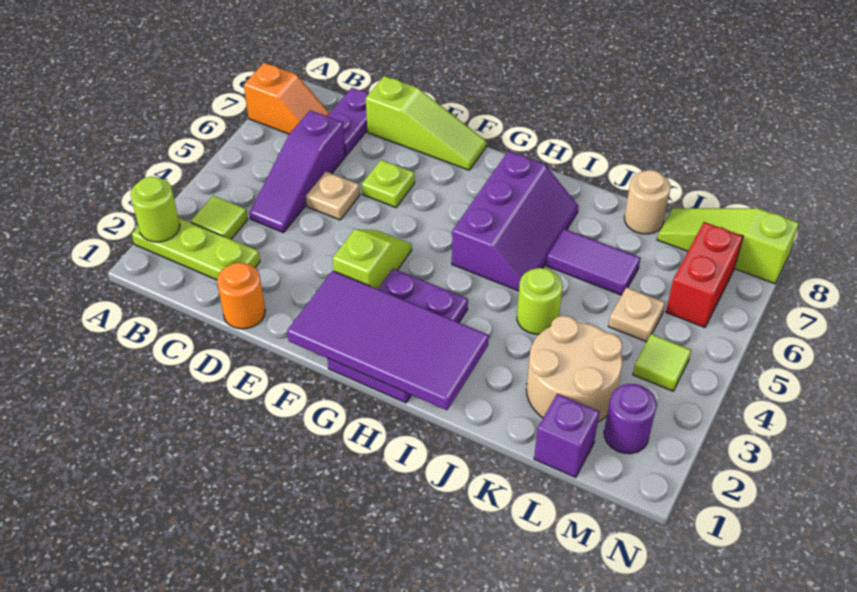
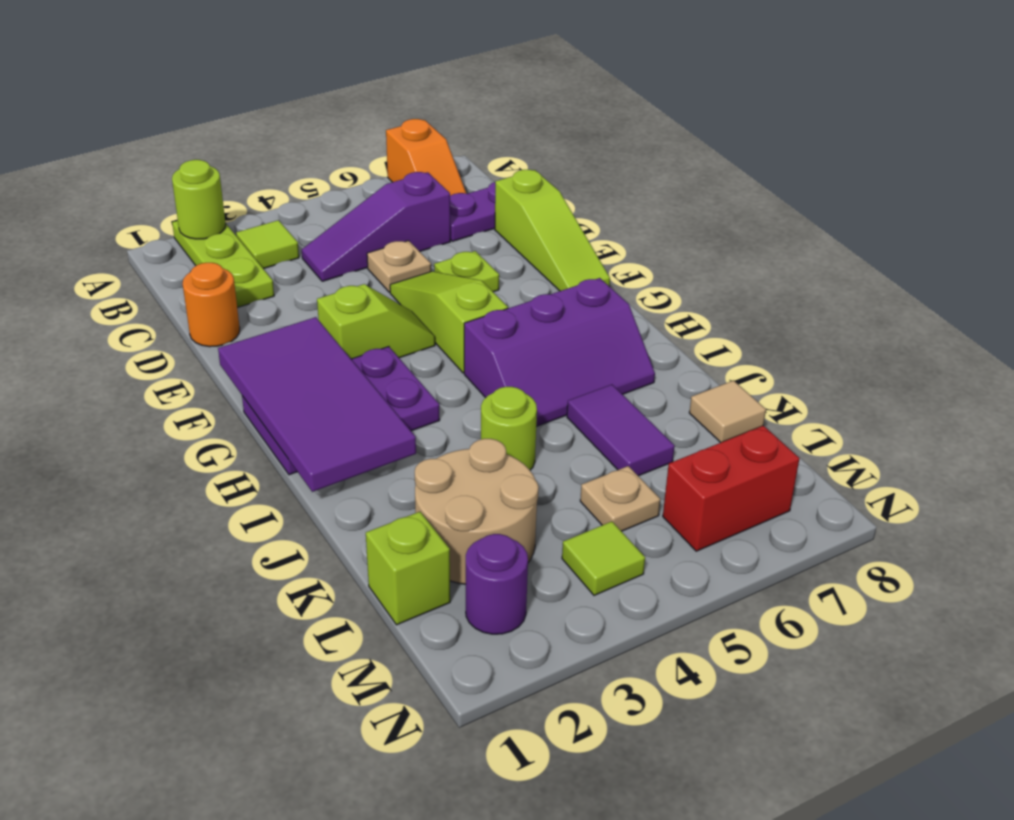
tan 1x1 round brick [624,170,671,234] -> tan 1x1 tile [689,381,766,443]
purple 1x1 brick [534,394,600,478] -> lime 1x1 brick [366,512,450,625]
lime 1x3 slope [657,208,799,284] -> lime 1x3 slope moved to [390,271,508,373]

